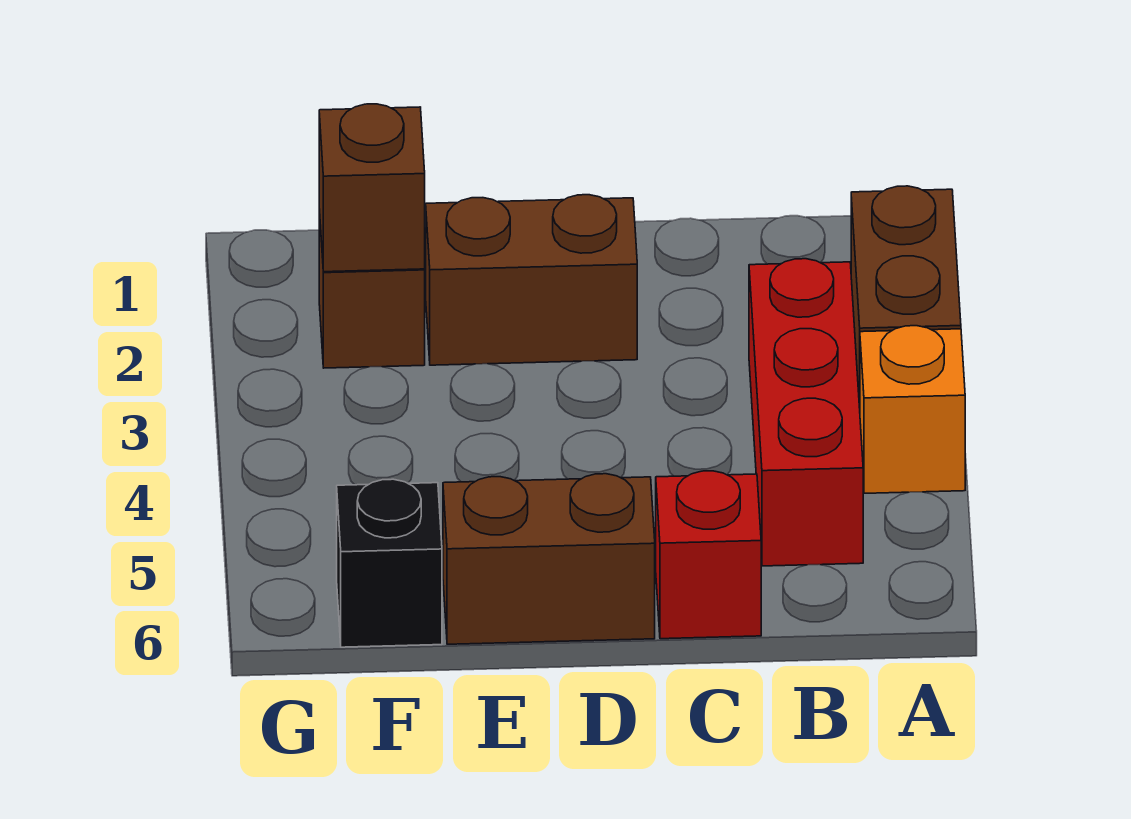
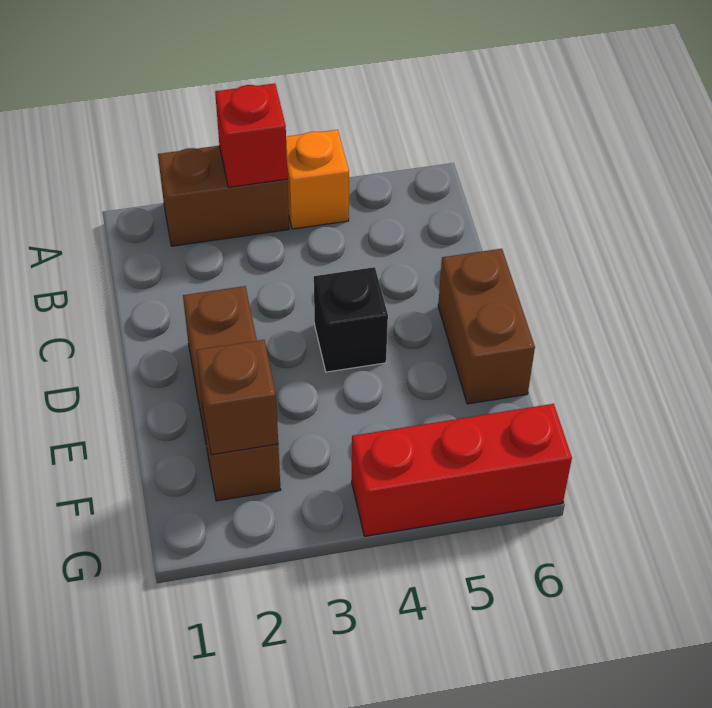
red 1x3 brick [749,259,863,566] -> red 1x3 brick moved to [352,404,572,536]
red 1x1 brick [656,471,761,639] -> red 1x1 brick moved to [215,83,287,187]
black 1x1 brick [337,479,442,647] -> black 1x1 brick moved to [314,267,388,372]

